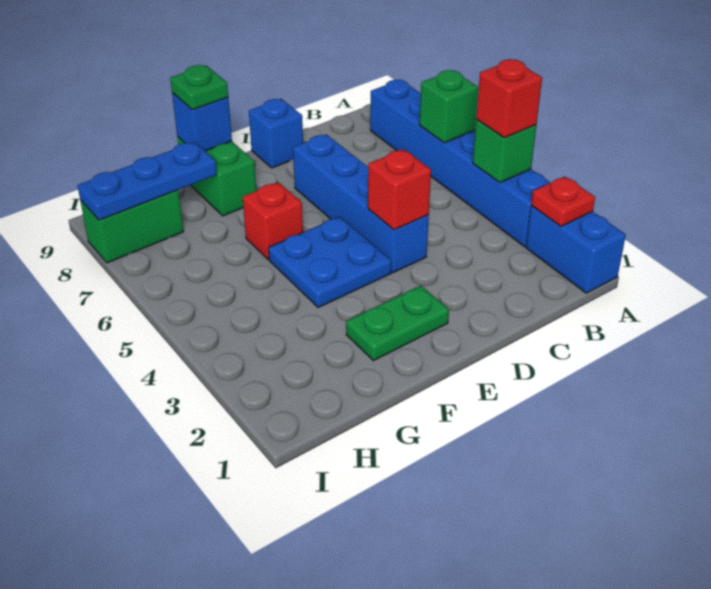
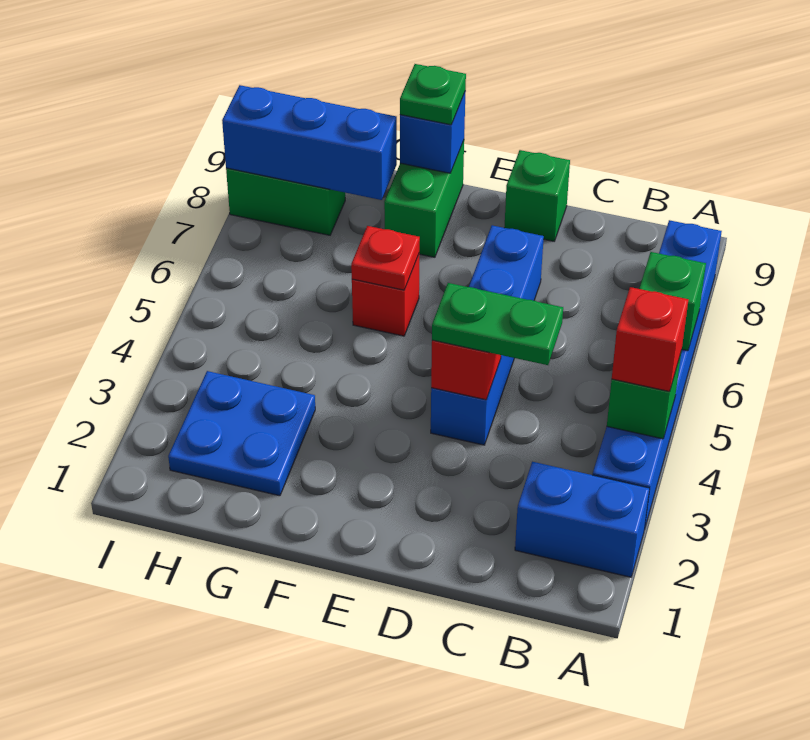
blue 1x2 brick [526,206,626,293] -> blue 1x2 brick turned to [515,462,650,577]
red 1x1 plate [531,176,595,226] -> red 1x1 plate moved to [351,226,420,290]
blue 1x1 brick [249,99,303,168] -> green 1x1 brick [504,150,570,241]
green 1x2 plate [346,285,449,361] -> green 1x2 plate moved to [432,283,563,365]
blue 2x2 plate [268,217,391,308] -> blue 2x2 plate moved to [168,371,315,496]
blue 1x3 plate [77,142,217,220] -> blue 1x3 brick [222,85,397,200]

